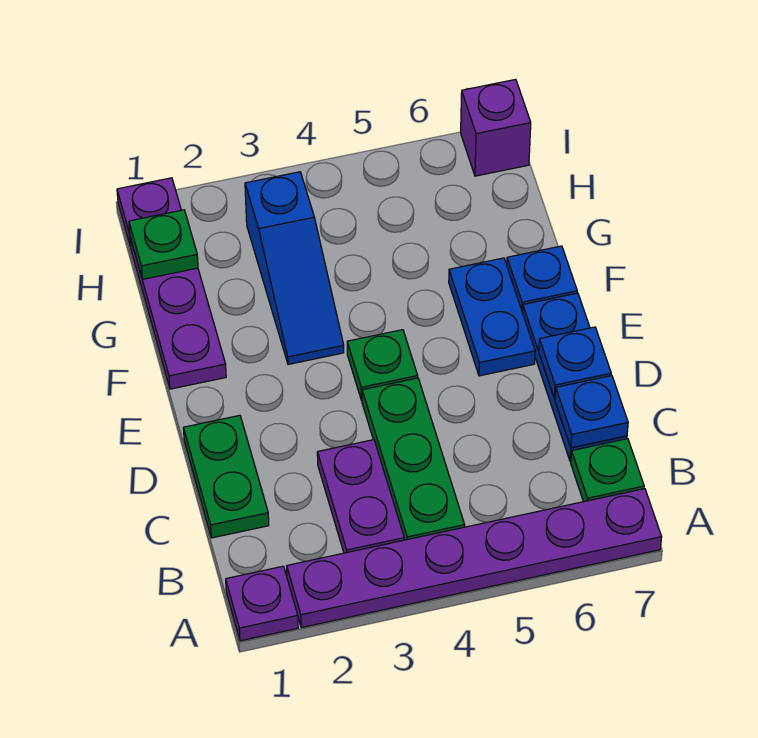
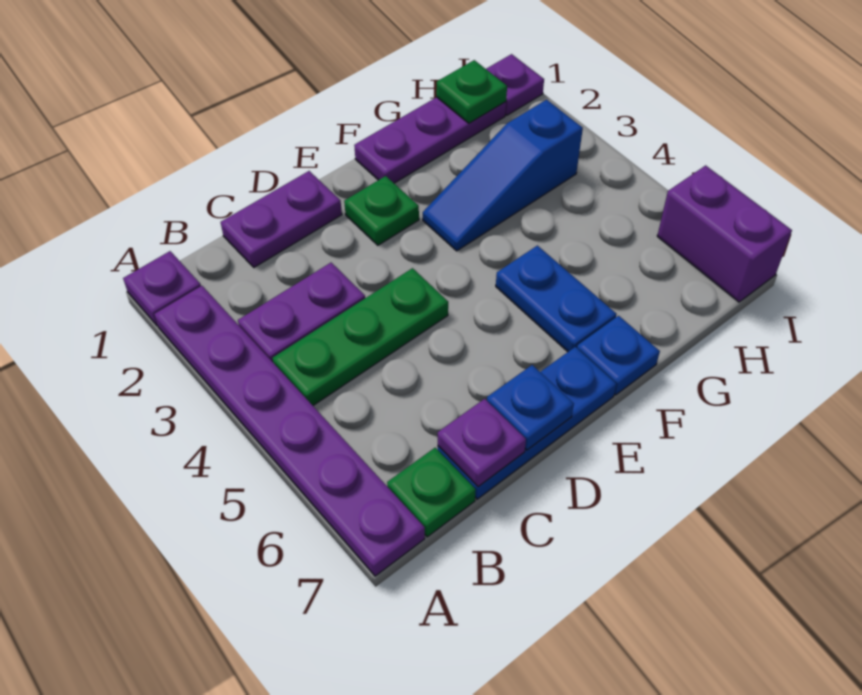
green 1x2 plate [183,415,269,538] -> purple 1x2 plate [221,171,342,267]
blue 1x1 plate [555,376,628,448] -> purple 1x1 plate [438,399,526,487]
green 1x1 plate [347,330,418,400] -> green 1x1 plate moved to [344,176,419,245]
blue 1x2 plate [449,258,535,376] -> blue 1x2 plate turned to [496,246,616,352]
purple 1x1 brick [461,79,531,176] -> purple 1x2 brick [657,165,792,302]

